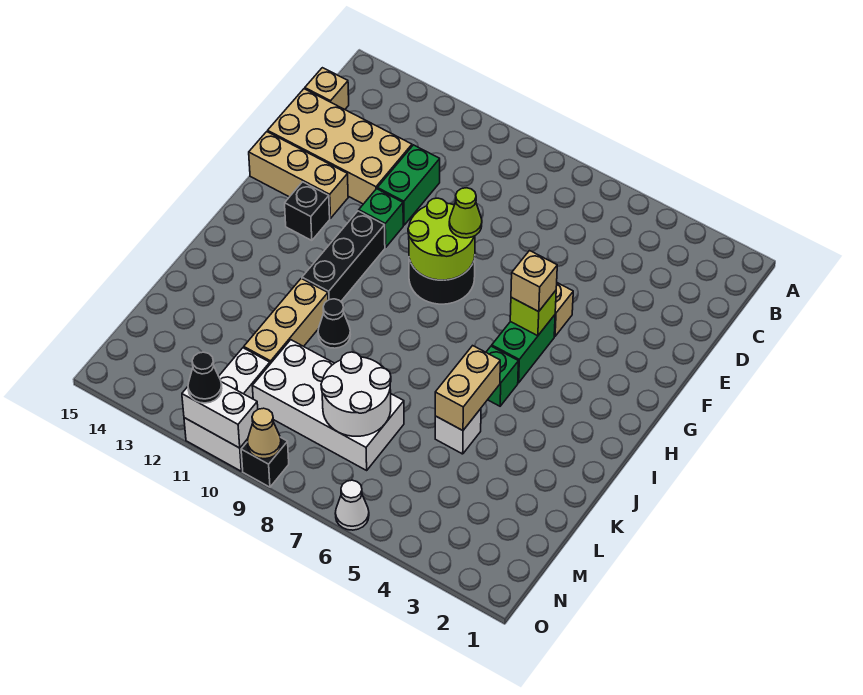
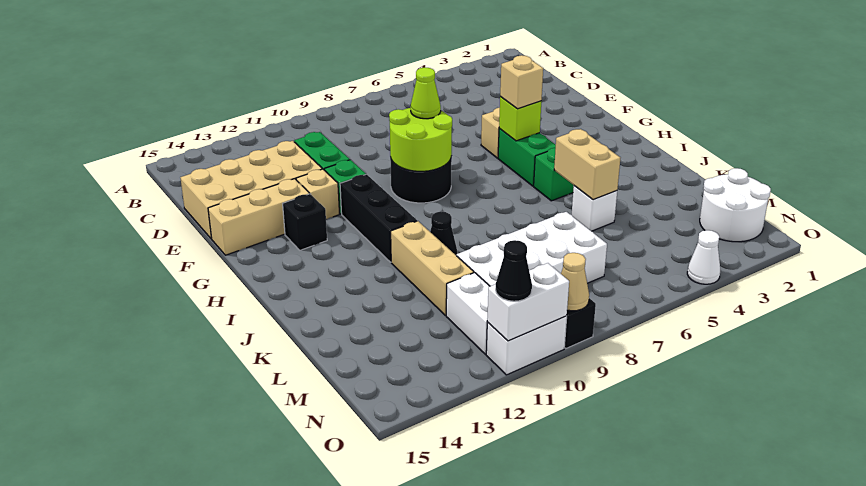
tan 1x1 brick [305,68,349,109] -> tan 1x1 brick moved to [296,169,339,219]
white 2x2 round brick [321,352,391,436] -> white 2x2 round brick moved to [700,168,771,242]
white 1x1 cone [335,480,369,530] -> white 1x1 cone moved to [687,230,720,284]

